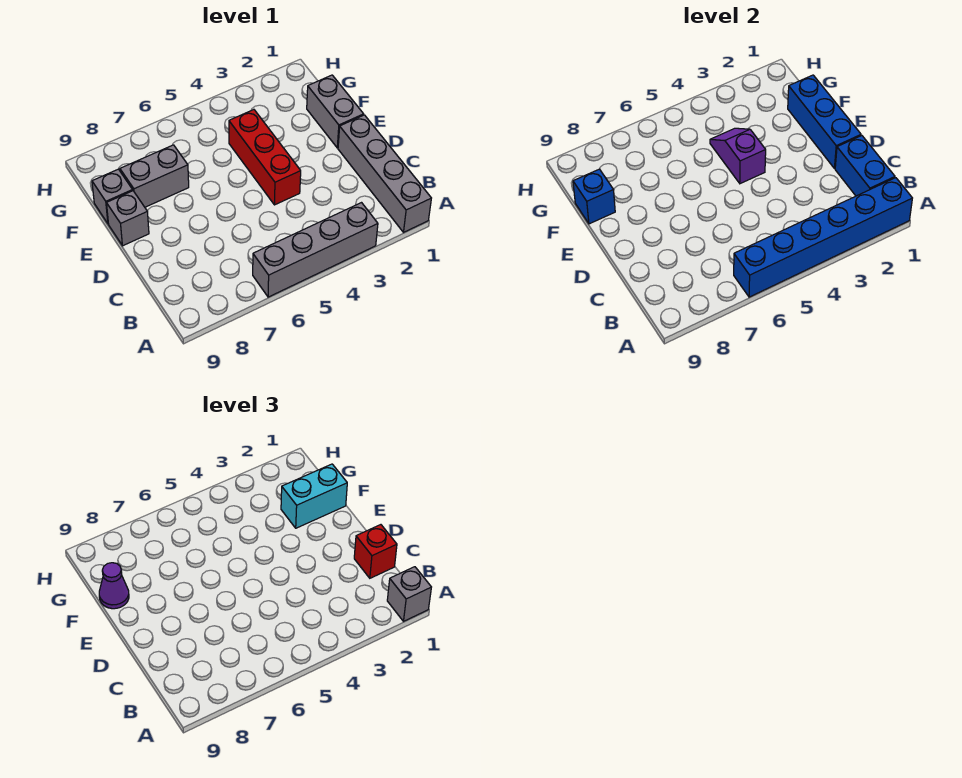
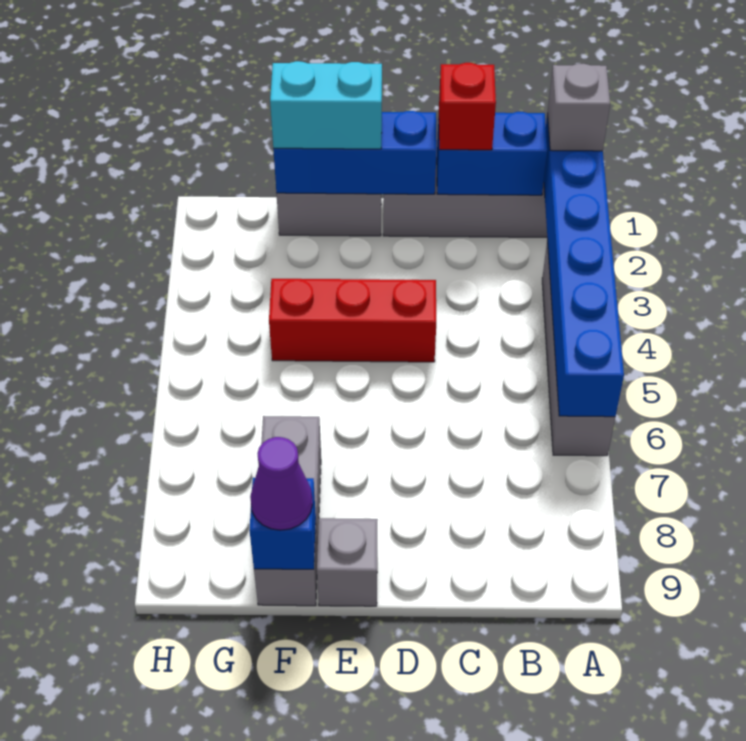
purple 1x2 slope [710,128,766,184] -> none
cyan 1x2 brick [281,464,347,528] -> cyan 1x2 brick turned to [270,61,382,149]

